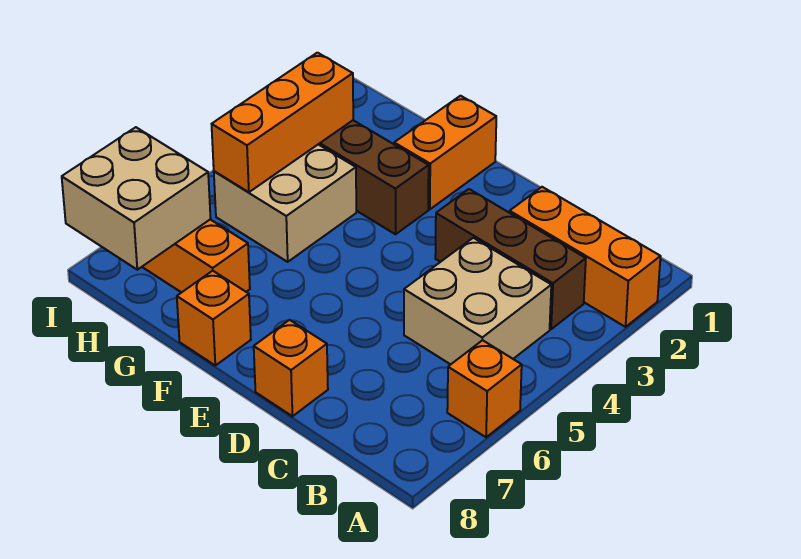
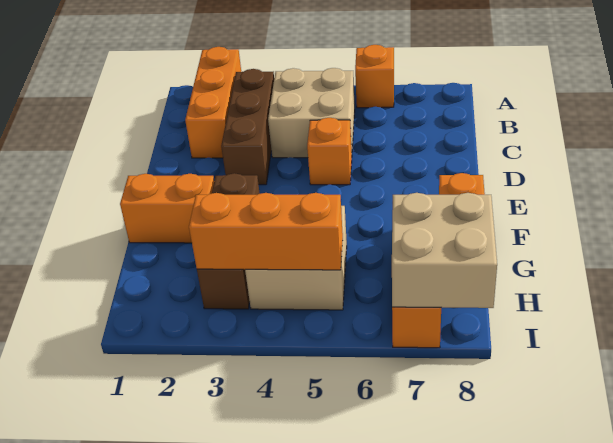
orange 1x1 brick [254,320,328,416] -> orange 1x1 brick moved to [307,118,352,185]

